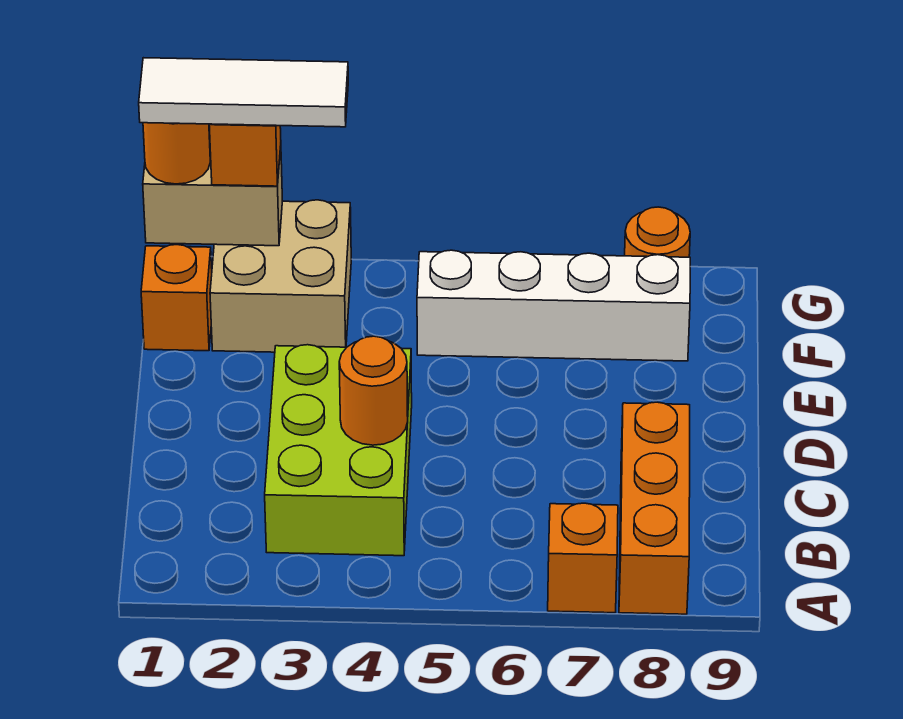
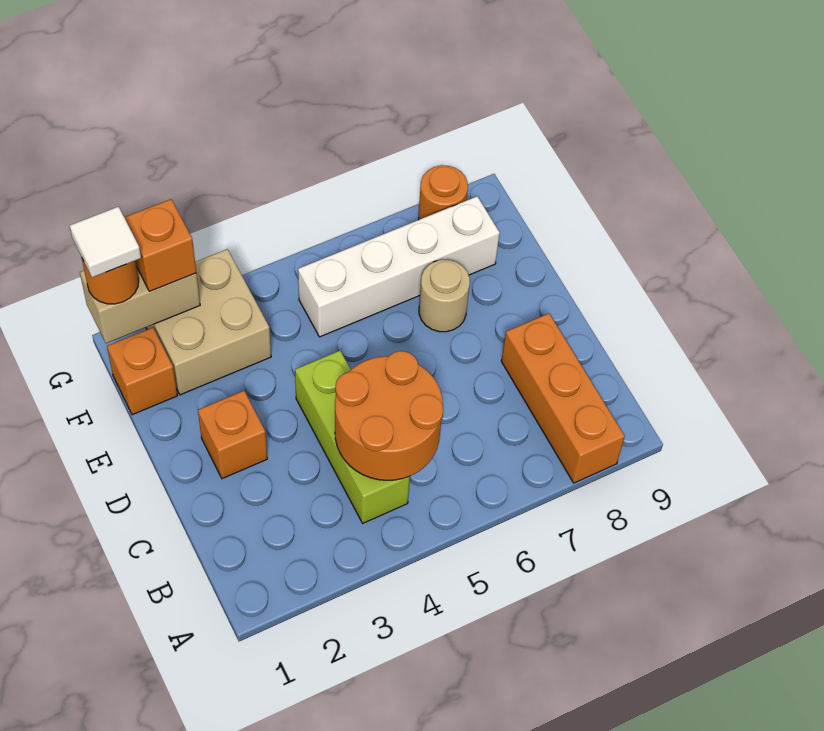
orange 1x1 brick [548,503,618,613] -> orange 1x1 brick moved to [198,391,267,479]
lime 2x3 brick [265,345,412,556] -> lime 1x3 brick [295,351,410,523]
orange 1x1 round brick [339,336,408,445] -> orange 2x2 round brick [335,351,443,480]
none -> tan 1x1 round brick [419,260,470,332]
white 1x3 tile [139,58,348,127] -> white 1x1 tile [70,207,141,277]

